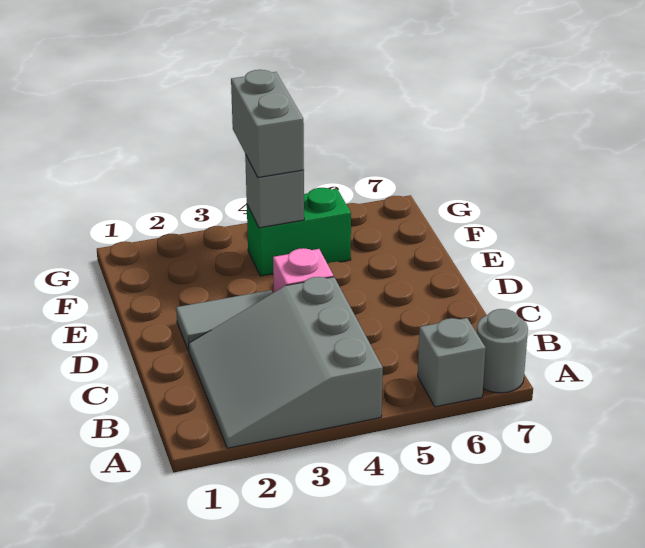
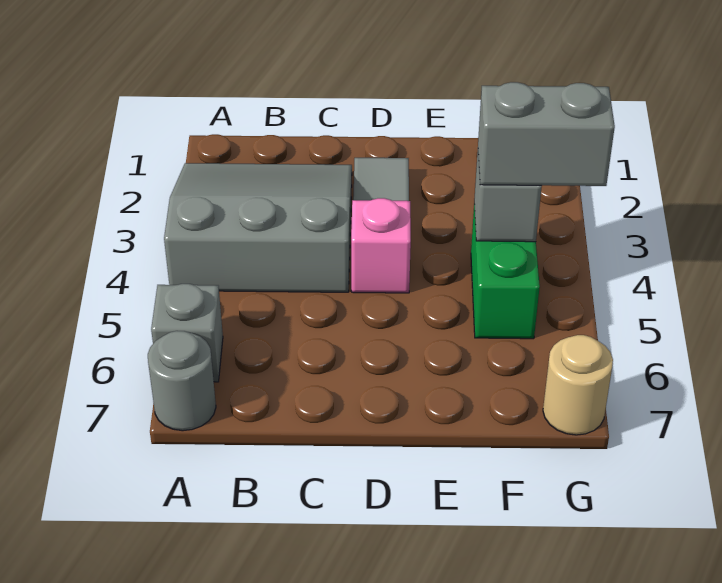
none -> tan 1x1 round brick [543,335,613,435]

